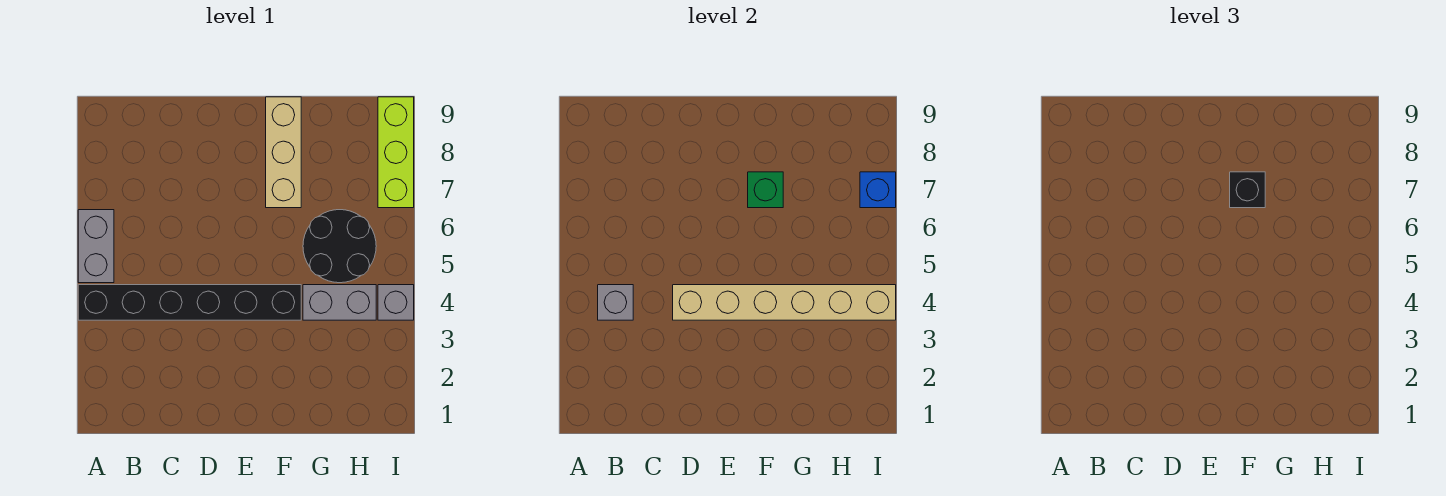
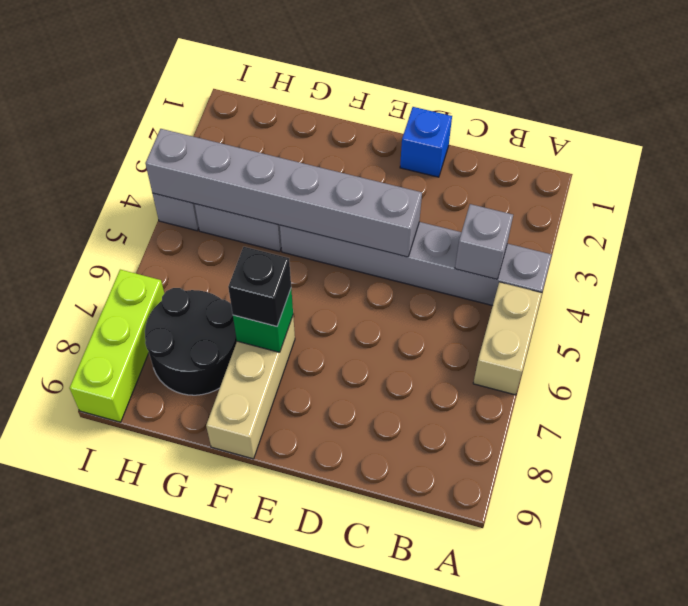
black 1x6 brick [78,285,301,320] -> grey 1x6 brick [280,222,552,306]
grey 1x2 brick [78,210,114,283] -> tan 1x2 brick [473,282,542,395]
tan 1x6 brick [673,285,896,320] -> grey 1x6 brick [146,129,422,257]
black 2x2 round brick [303,210,376,283] -> black 2x2 round brick moved to [145,288,237,395]
blue 1x1 brick [860,172,896,208] -> blue 1x1 brick moved to [400,107,452,177]

